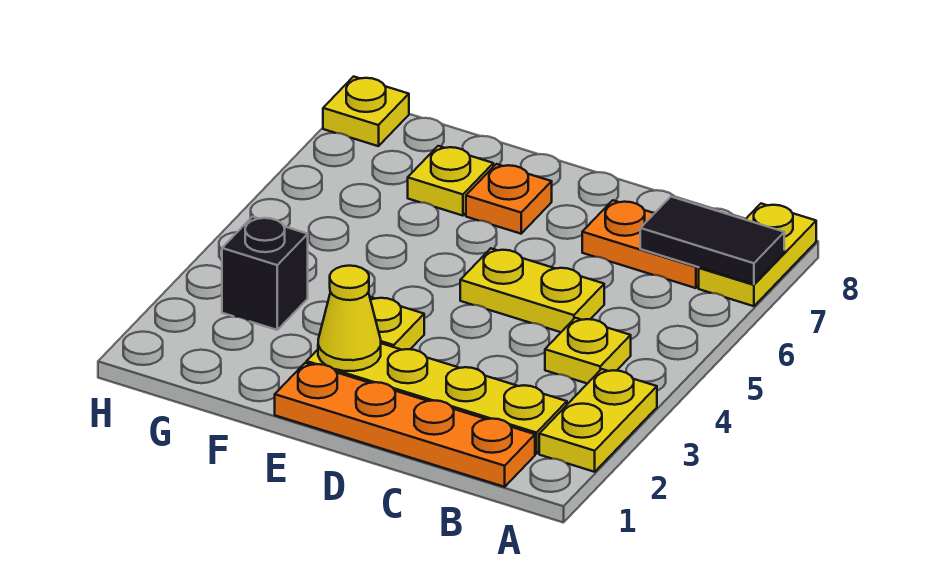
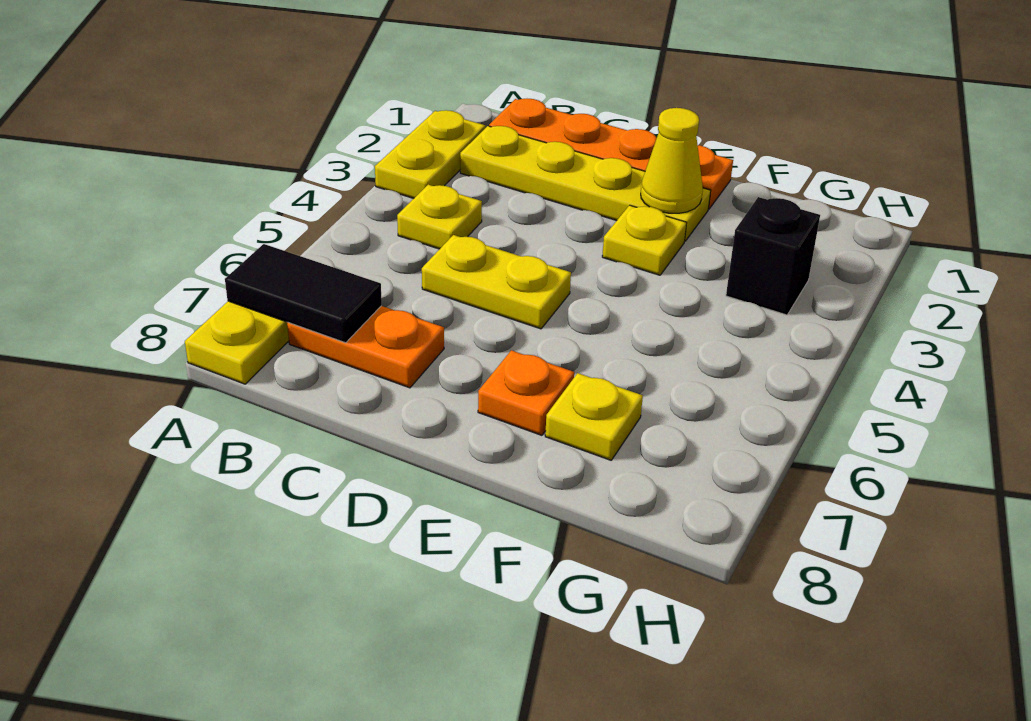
yellow 1x1 plate [323,77,409,146] -> none

